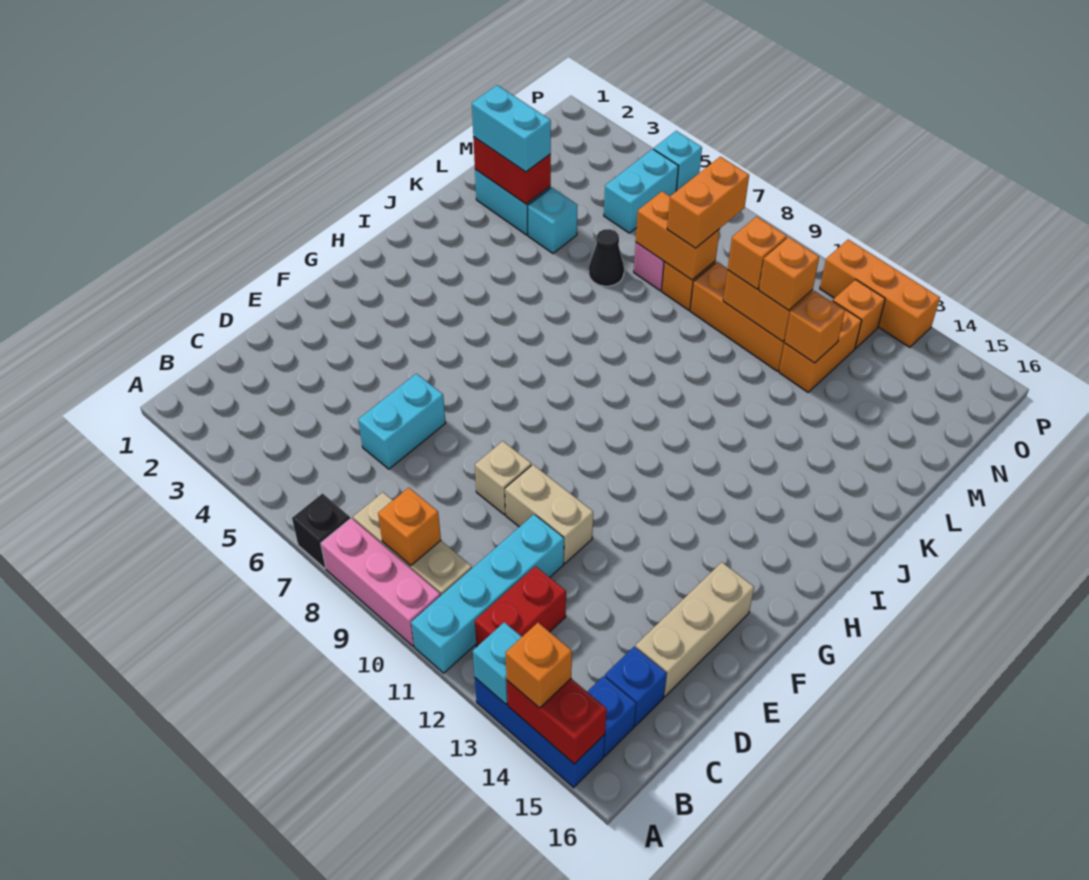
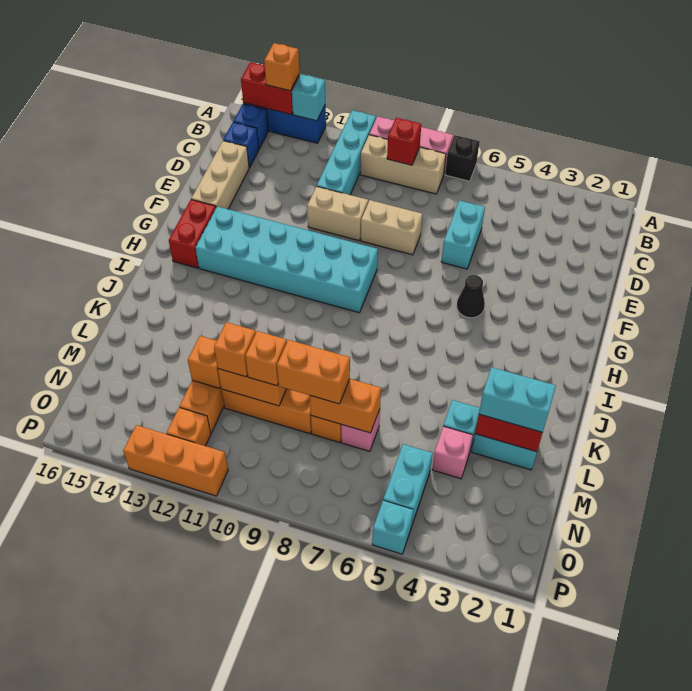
orange 1x1 brick [378,488,441,566] -> red 1x1 brick [387,118,421,165]
red 1x2 brick [475,566,566,646] -> red 1x2 brick moved to [169,200,216,268]
tan 1x1 brick [475,441,531,515] -> tan 1x2 brick [361,200,422,255]
none -> cyan 2x6 brick [195,206,378,313]
black 1x1 cone [589,229,624,286] -> black 1x1 cone moved to [457,275,485,318]
none -> pink 1x1 brick [432,426,473,479]
orange 1x2 brick [667,157,749,248] -> orange 1x2 brick turned to [277,340,350,404]

